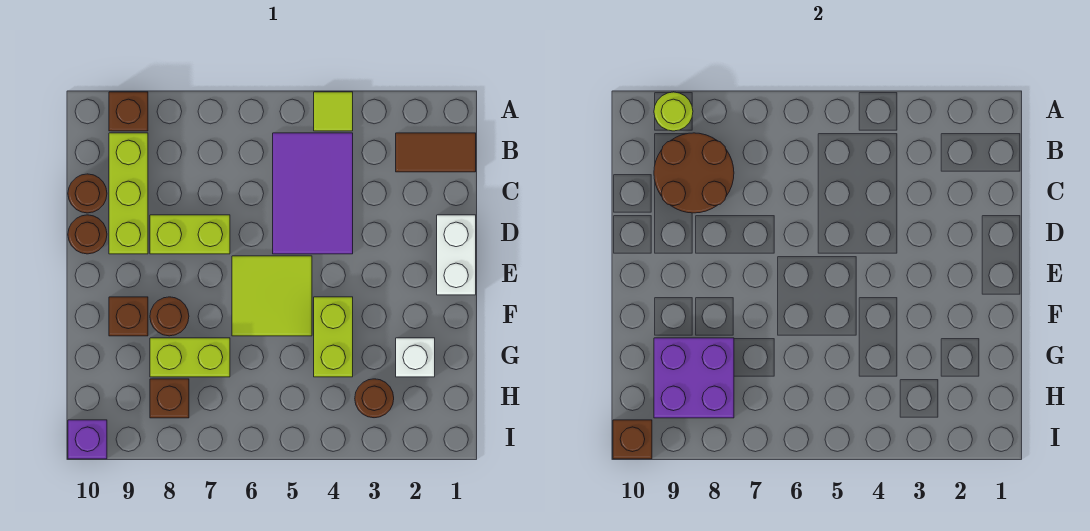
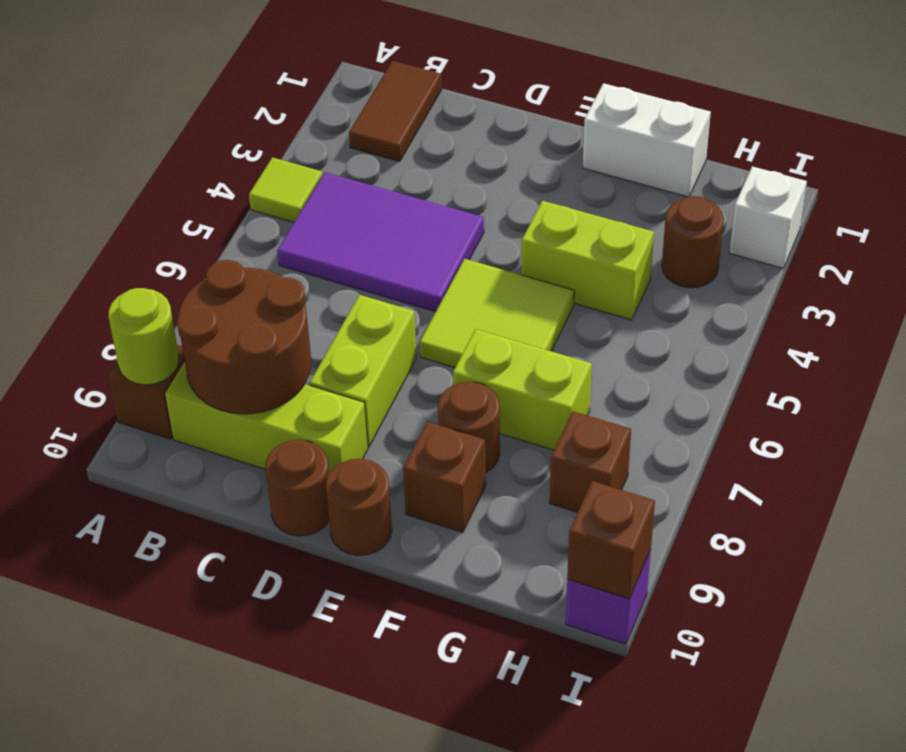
brown 1x1 round brick [68,174,107,213] -> brown 1x1 round brick moved to [326,459,392,555]
white 1x2 brick [437,215,476,295] -> white 1x2 brick moved to [583,83,711,197]
white 1x1 brick [396,338,435,377] -> white 1x1 brick moved to [729,166,807,268]
lime 1x2 brick [150,338,230,377] -> lime 1x2 brick turned to [453,329,592,450]
purple 2x2 brick [654,338,734,418] -> none

